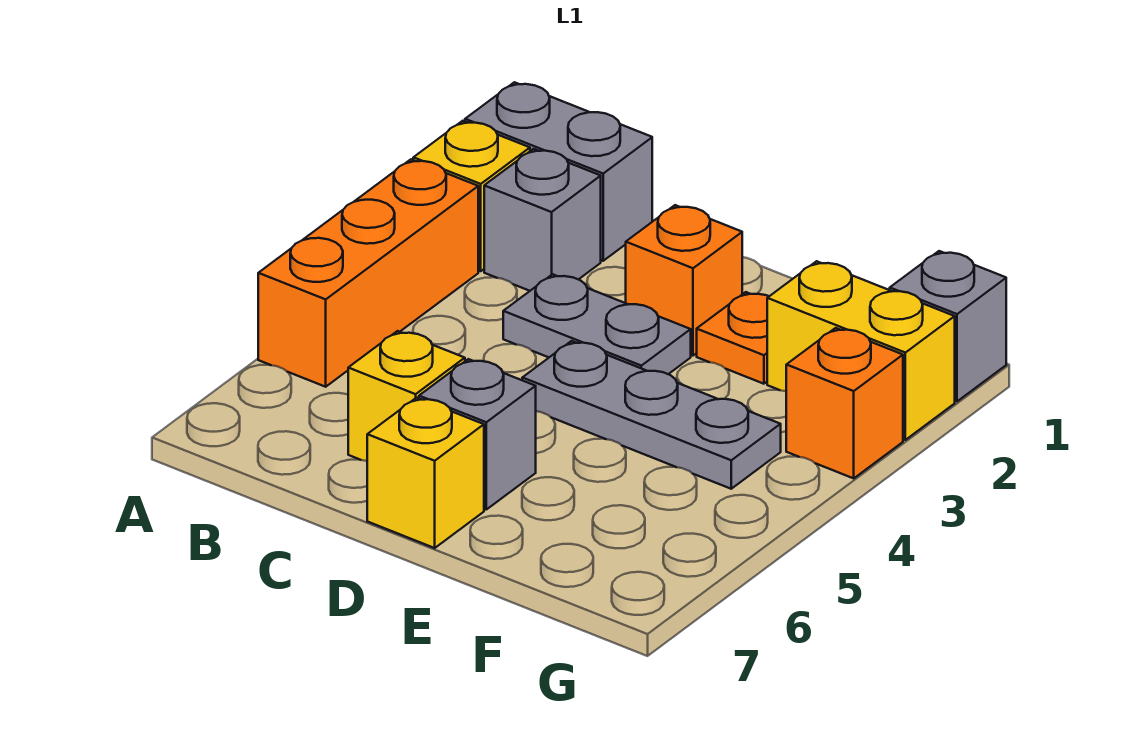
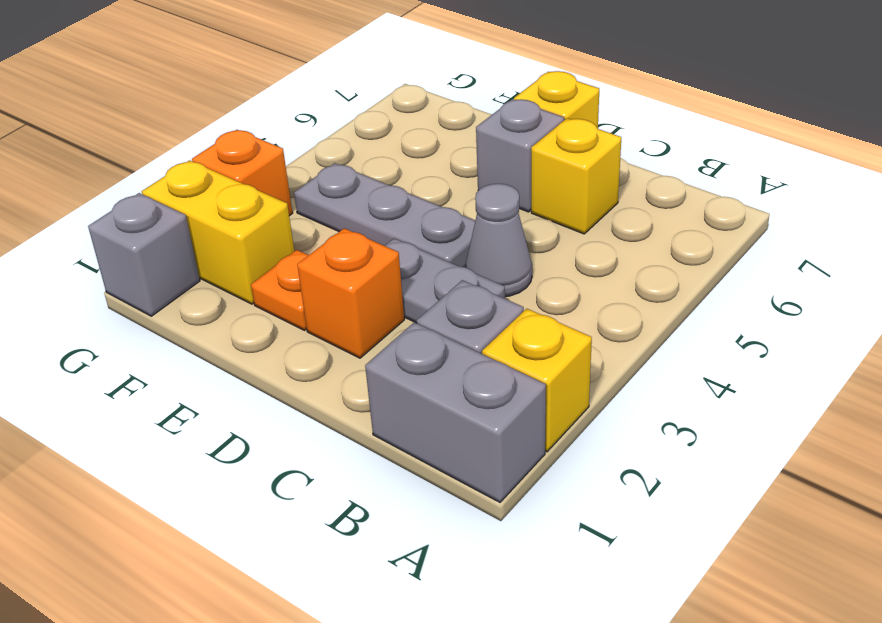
orange 1x3 brick [258,159,478,387] -> none
none -> grey 1x1 cone [465,184,532,297]

